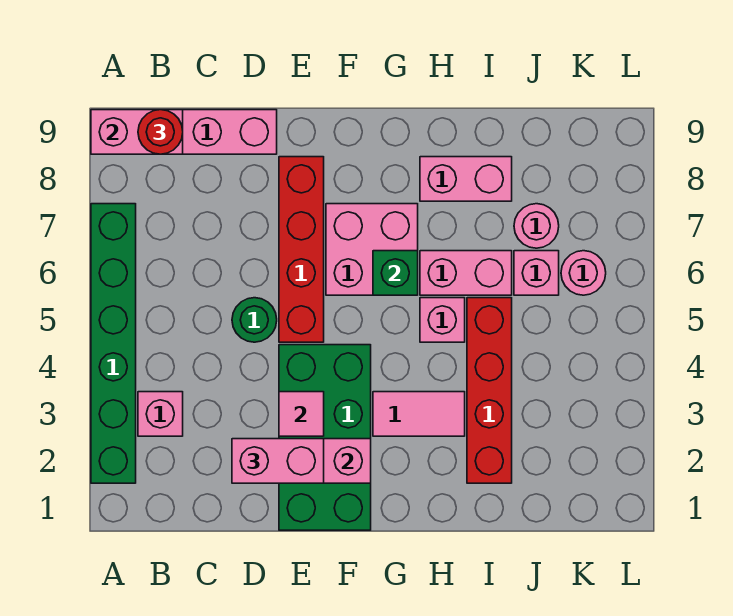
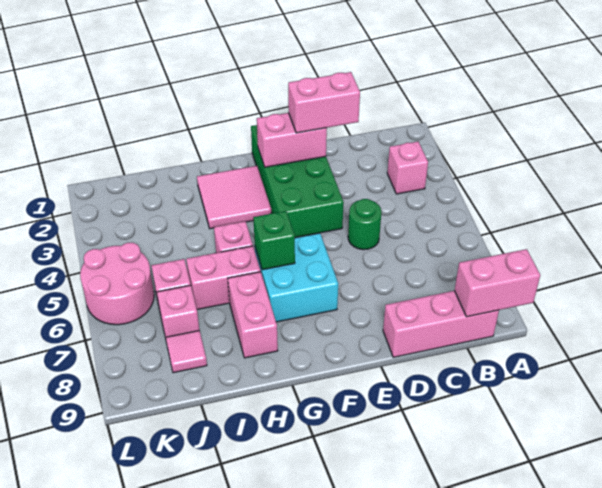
green 1x6 brick [91,204,136,483] -> none
red 1x1 round brick [138,110,183,154] -> none
pink 1x1 tile [279,392,324,436] -> pink 1x1 tile moved to [166,331,207,373]
red 1x4 brick [279,157,324,342] -> none
pink 2x2 brick [326,204,418,295] -> cyan 2x2 brick [255,233,338,322]
pink 1x2 tile [373,392,465,436] -> pink 2x2 tile [197,166,271,229]
pink 1x2 brick [420,157,512,201] -> pink 1x2 brick turned to [228,272,278,358]
red 1x4 brick [467,298,512,483] -> none
pink 1x1 round brick [514,204,559,248] -> pink 1x1 brick [157,285,199,338]
pink 1x1 round brick [561,251,606,295] -> pink 2x2 round brick [80,243,154,325]

